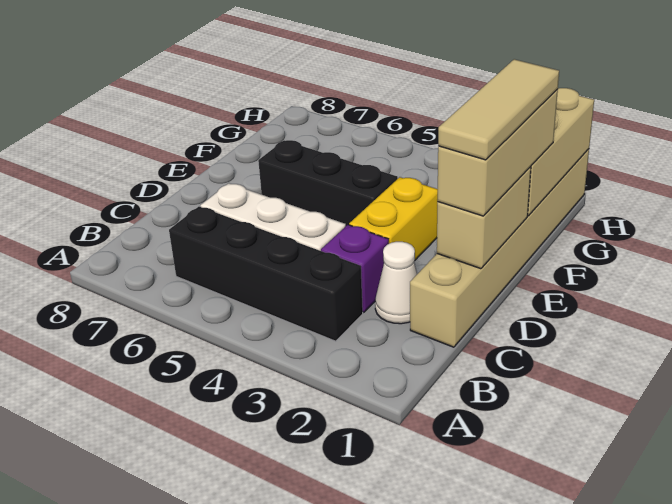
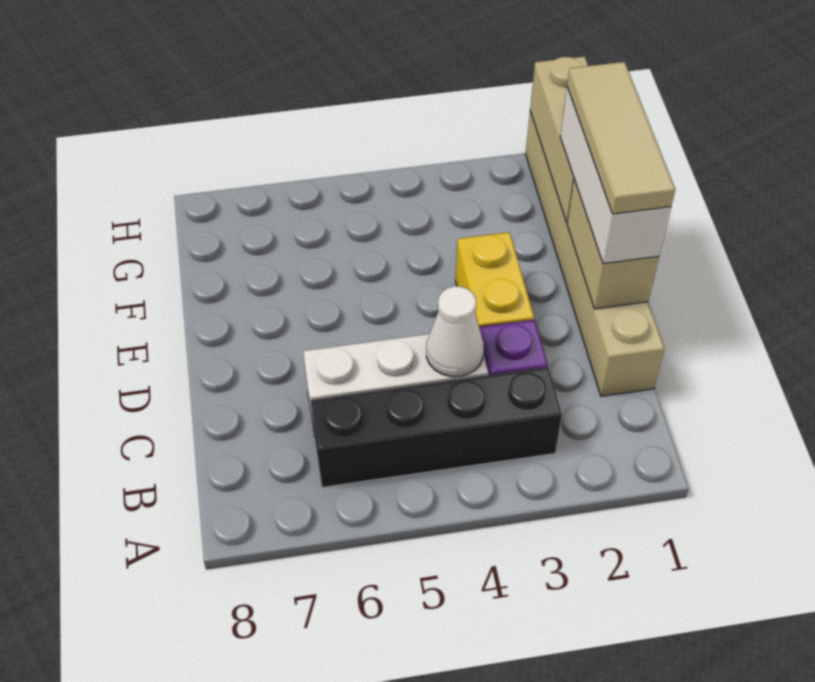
white 1x1 cone [375,242,417,324] -> white 1x1 cone moved to [426,286,484,377]
tan 1x3 brick [437,89,558,216] -> white 1x3 brick [560,87,671,264]
black 1x3 brick [258,140,398,226] -> none

